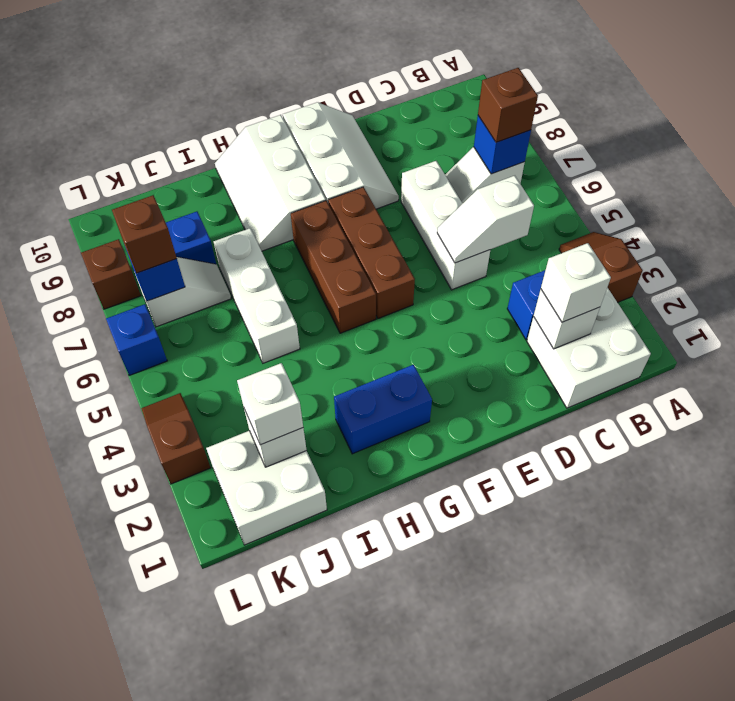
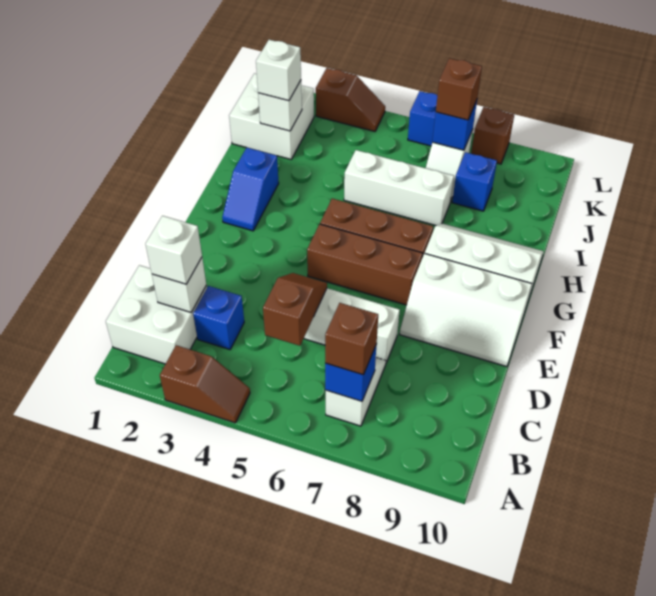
white 1x2 slope [437,176,534,263] -> brown 1x2 slope [263,273,327,346]
blue 1x2 brick [334,365,432,454] -> blue 1x2 slope [222,148,279,231]

